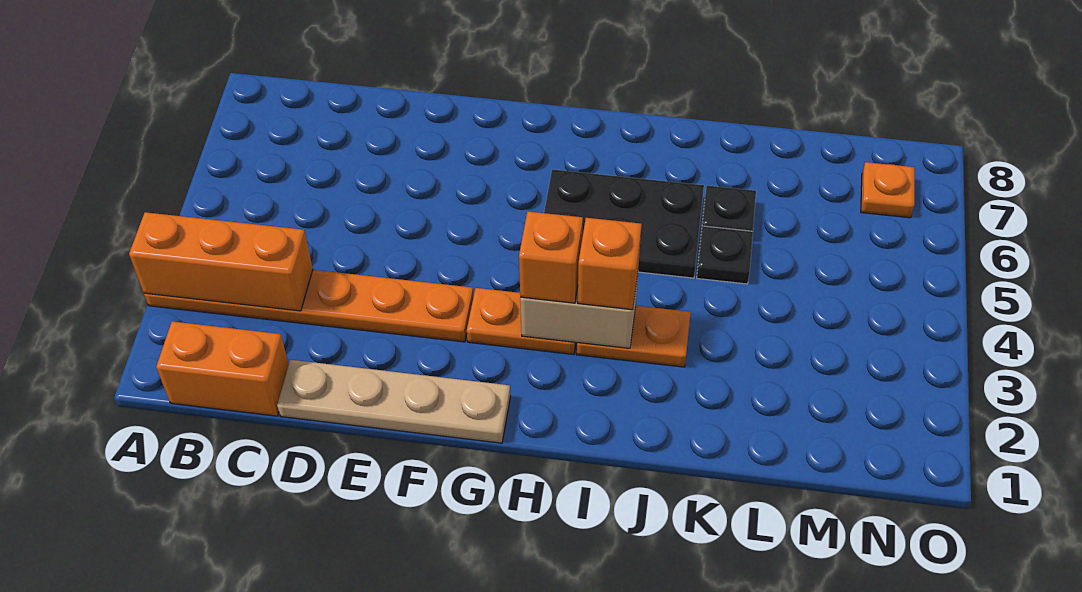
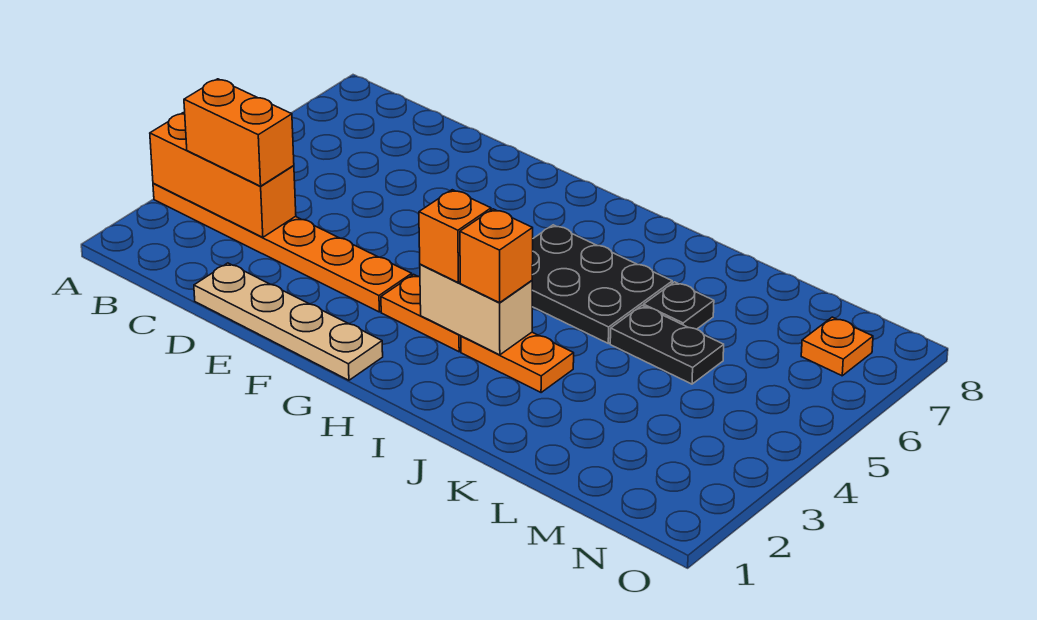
orange 1x2 brick [156,321,289,416] -> orange 1x2 brick moved to [184,79,294,186]
black 1x1 plate [697,226,753,284] -> black 1x2 plate [610,306,724,384]

